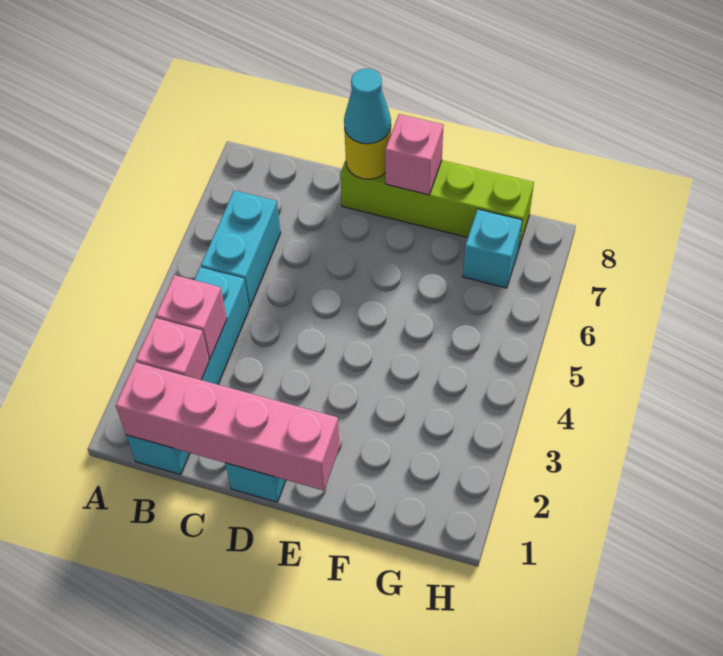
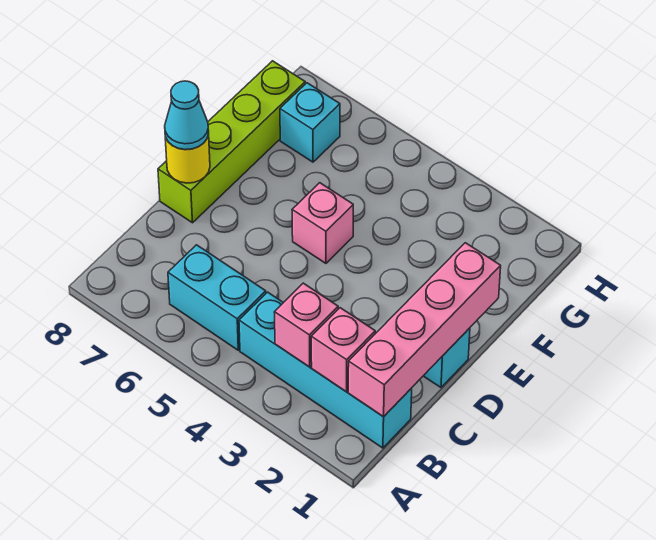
pink 1x1 brick [385,114,444,195] -> pink 1x1 brick moved to [292,183,353,263]

